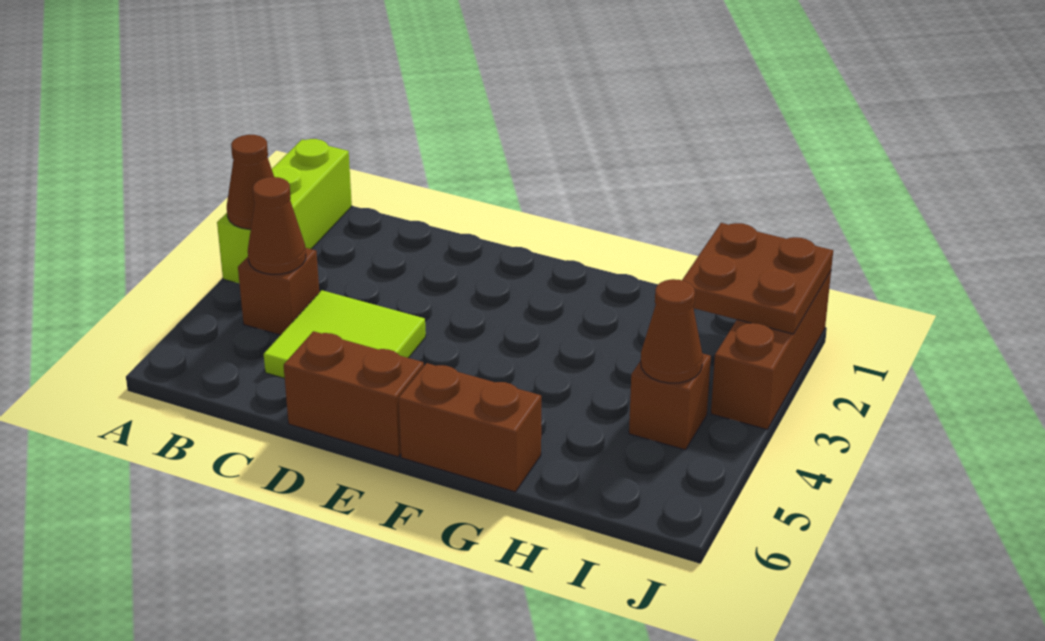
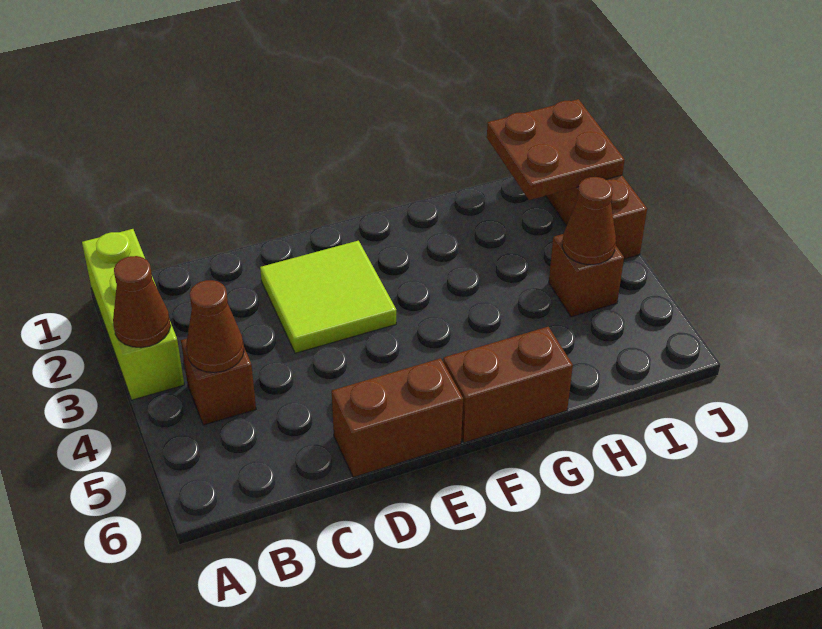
lime 2x2 tile [264,290,426,378] -> lime 2x2 tile moved to [260,241,396,353]

